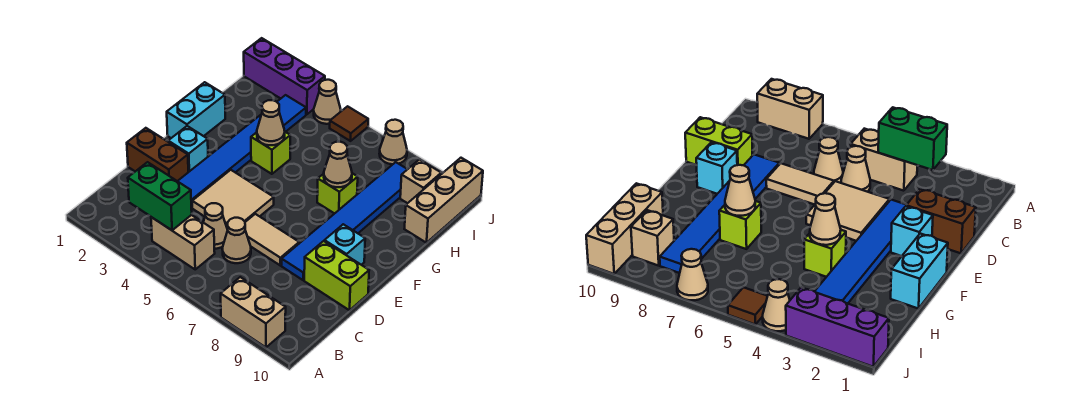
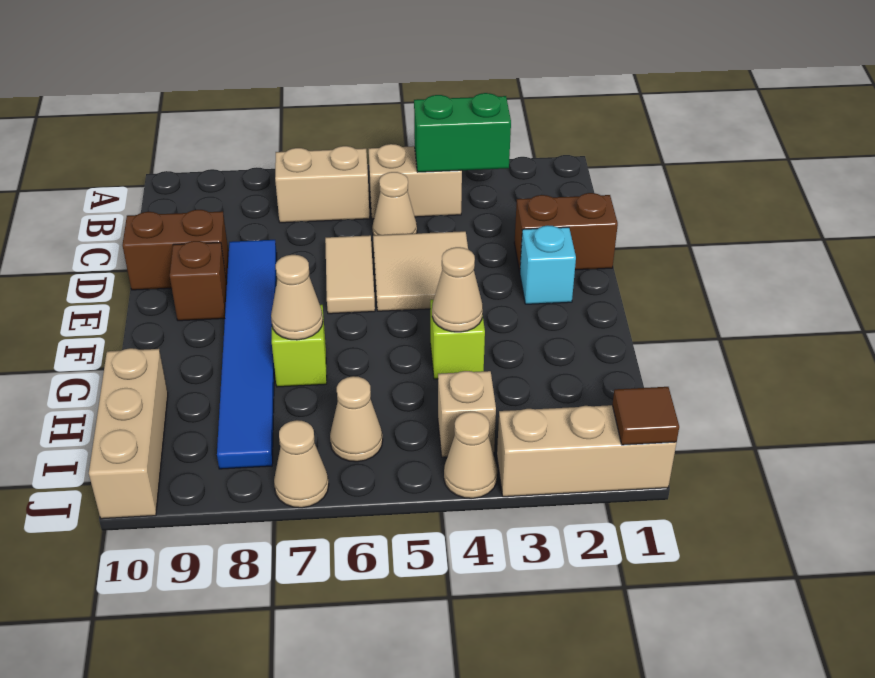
tan 1x2 brick [221,277,286,347] -> tan 1x2 brick moved to [275,146,370,223]
tan 1x1 cone [222,218,251,263] -> tan 1x1 cone moved to [330,376,383,462]
blue 1x6 tile [178,95,306,208] -> none
tan 1x2 tile [245,214,299,265] -> tan 1x2 tile turned to [325,235,375,314]
lime 1x2 brick [304,241,369,310] -> brown 1x2 brick [123,210,229,290]
cyan 1x1 brick [325,224,365,265] -> brown 1x1 brick [170,241,227,321]
cyan 1x2 brick [167,82,225,138] -> none
tan 1x1 brick [400,160,441,203] -> tan 1x1 brick moved to [438,371,496,457]
purple 1x3 brick [244,38,325,114] -> tan 1x3 brick [497,405,676,497]
brown 1x1 tile [330,106,368,141] -> brown 1x1 tile moved to [612,387,679,445]

